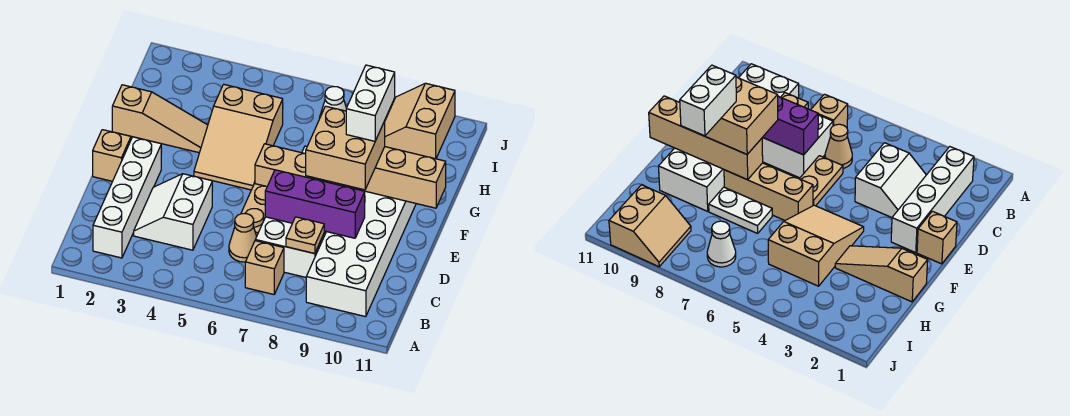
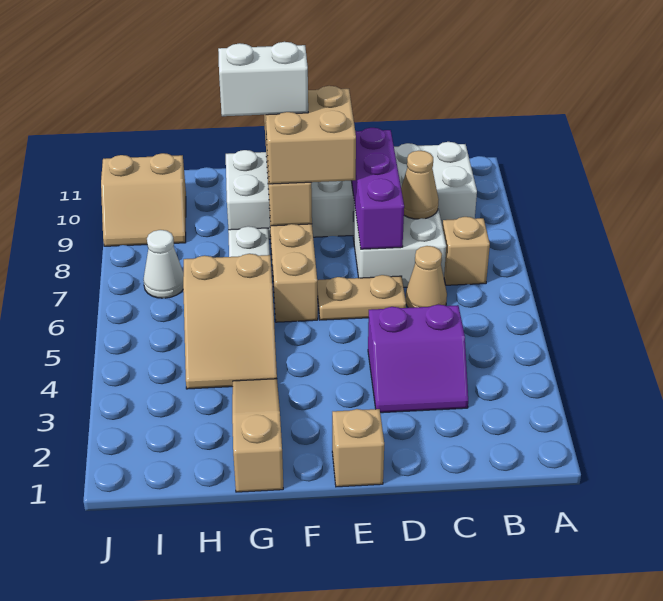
white 1x4 brick [93,137,161,258] -> none
white 2x2 slope [134,174,212,250] -> purple 2x2 slope [368,305,468,413]
tan 1x1 plate [286,217,324,254] -> tan 1x1 cone [401,151,439,219]
tan 2x3 slope [194,84,283,190] -> tan 2x3 slope turned to [183,254,277,389]

